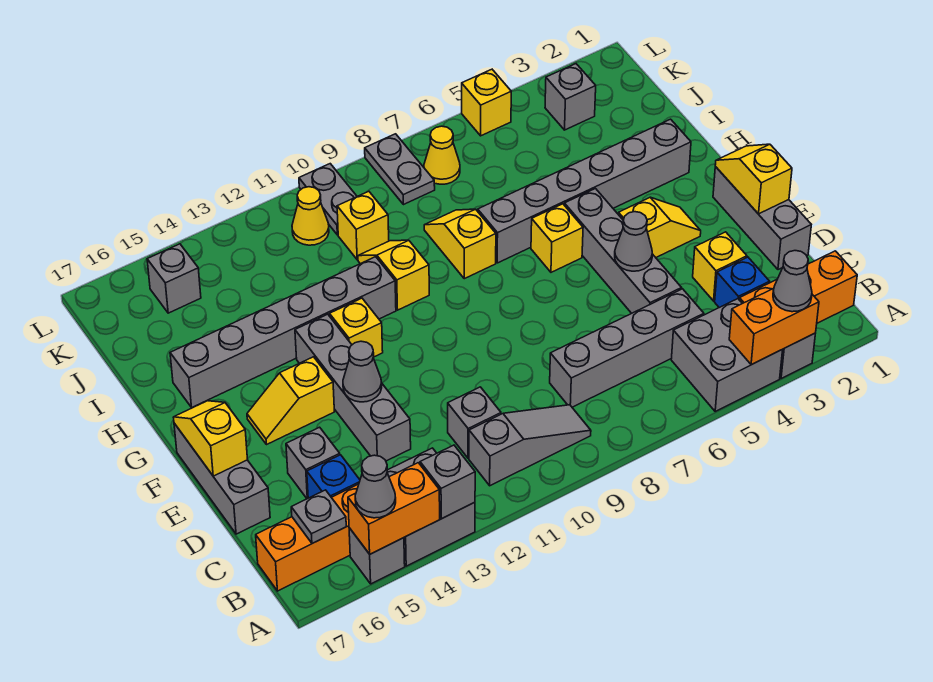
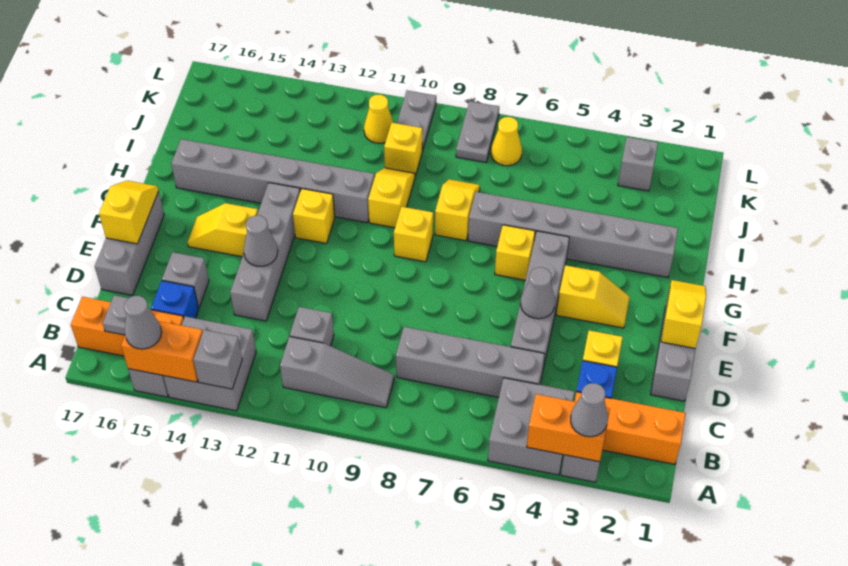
grey 1x1 brick [147,244,201,313] -> none
yellow 1x1 brick [462,69,511,136] -> yellow 1x1 brick moved to [394,207,433,262]

